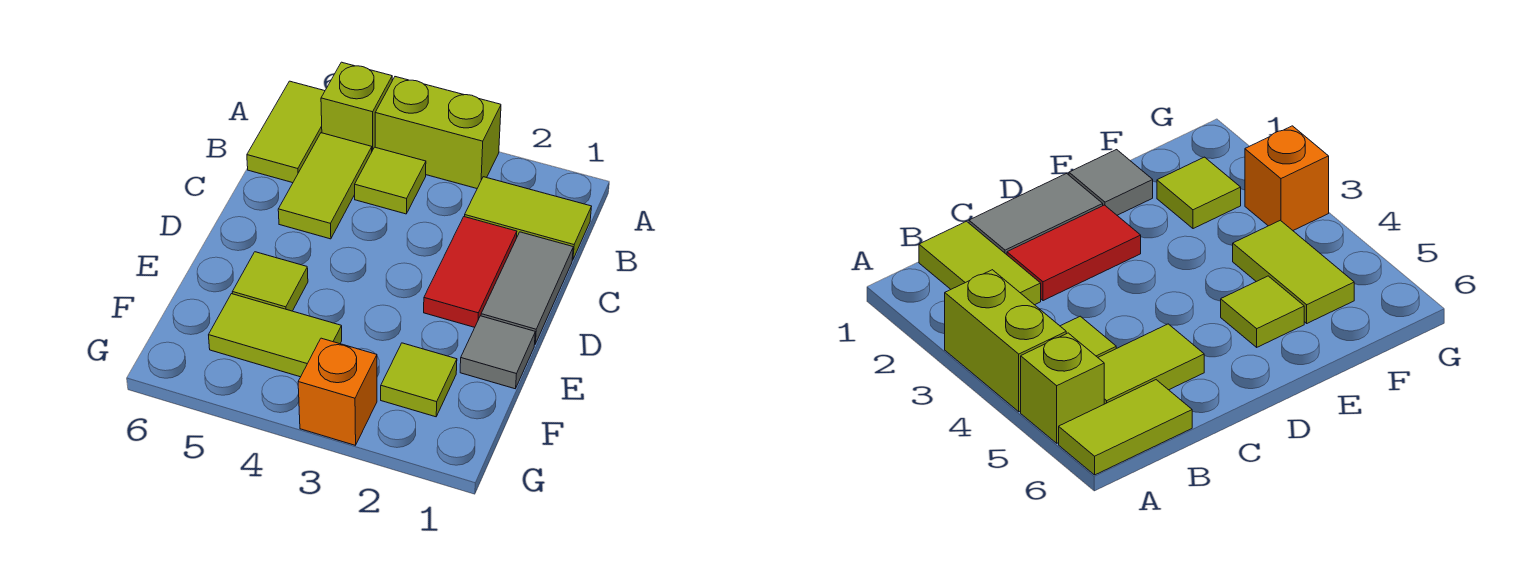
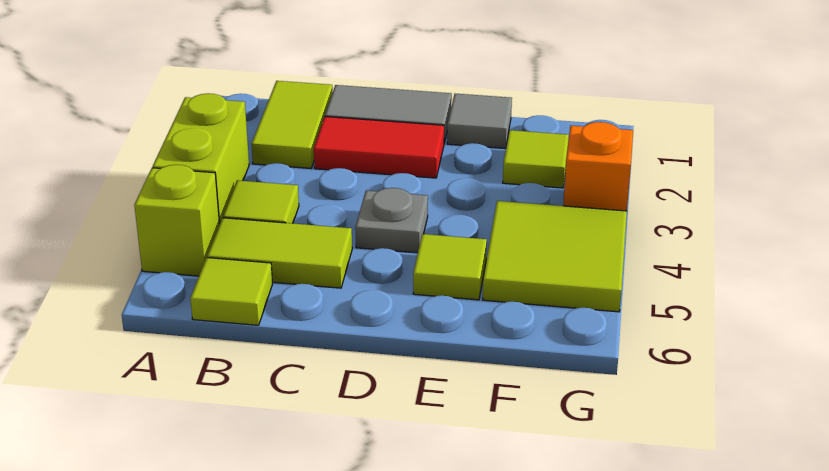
lime 1x2 tile [247,81,325,183] -> lime 1x1 tile [190,258,273,325]
none -> grey 1x1 plate [355,188,428,253]
lime 1x2 tile [209,294,342,377] -> lime 2x2 tile [483,201,627,312]

